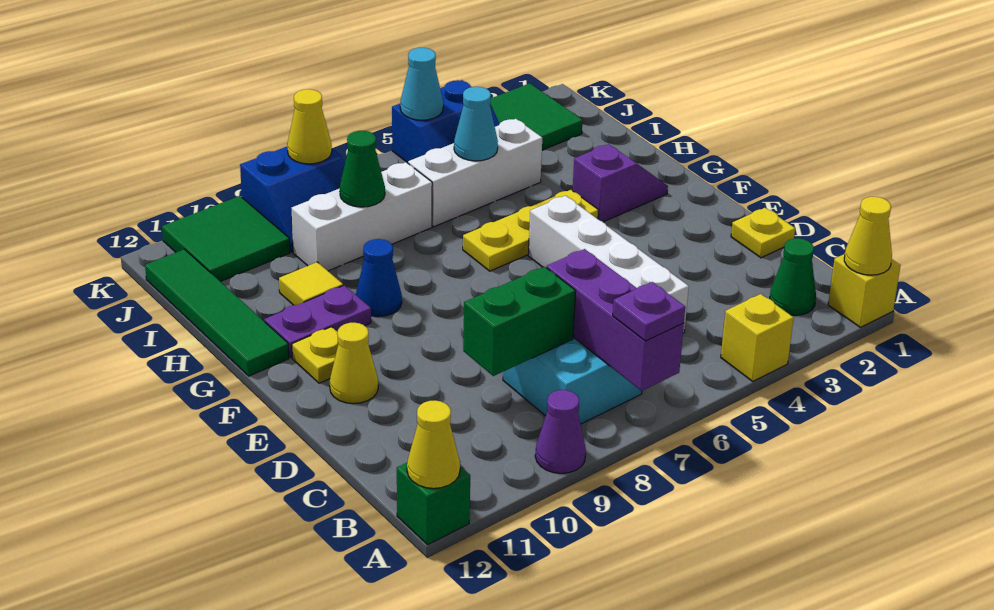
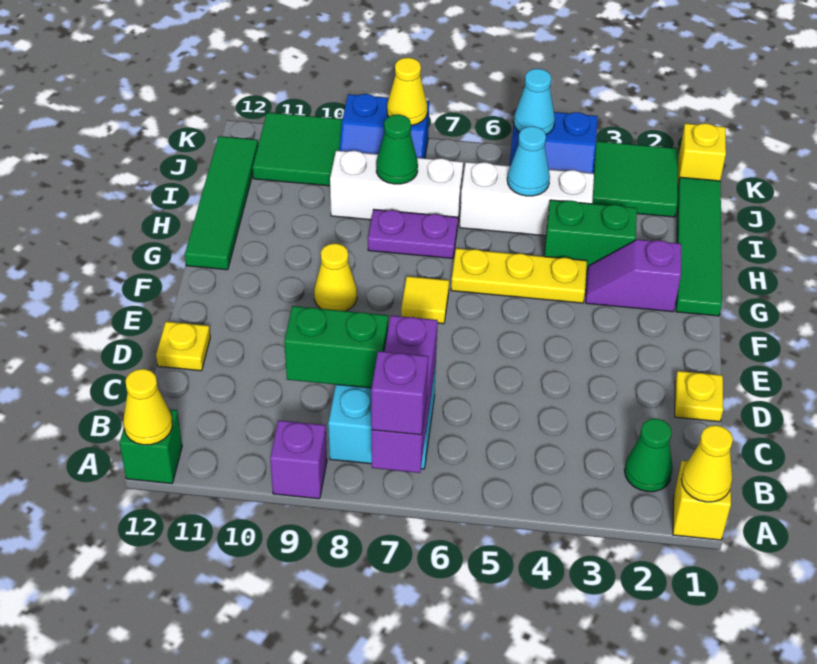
yellow 1x1 brick [721,294,794,381] -> yellow 1x1 brick moved to [678,123,726,184]
purple 1x1 plate [613,282,685,341] -> purple 1x1 brick [371,351,428,435]
purple 1x1 cone [535,390,586,473] -> purple 1x1 brick [270,420,327,499]
white 1x4 brick [528,196,689,333] -> none
yellow 1x1 cone [330,323,378,404] -> yellow 1x1 cone moved to [314,243,357,311]
yellow 1x1 plate [292,327,338,383] -> yellow 1x1 plate moved to [156,322,210,371]
none -> green 1x4 tile [676,177,722,316]
purple 1x2 slope [573,144,668,222] -> purple 1x2 slope turned to [586,240,681,312]
blue 1x1 cone [356,239,402,317] -> none
purple 1x2 plate [264,285,371,358] -> purple 1x2 plate moved to [368,210,458,259]
none -> green 1x2 brick [544,200,637,271]
yellow 1x1 tile [279,262,343,305] -> yellow 1x1 tile moved to [401,276,449,324]

